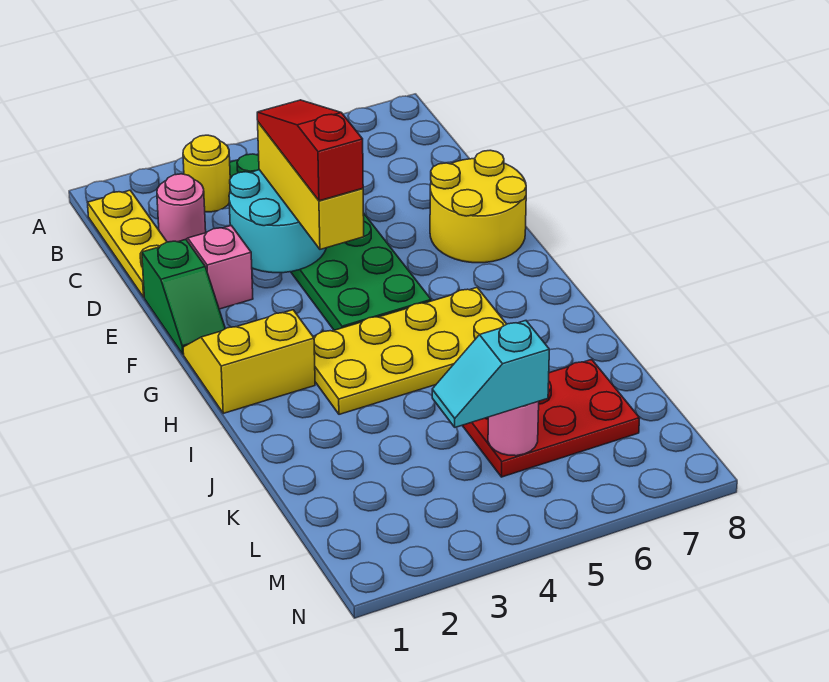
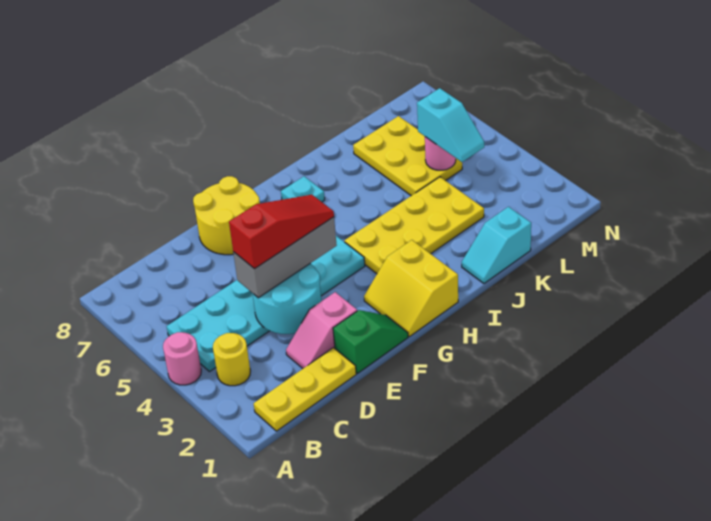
green 2x6 plate [230,154,431,330] -> cyan 2x6 plate [167,236,365,372]
pink 1x1 round brick [157,174,206,242] -> pink 1x1 round brick moved to [163,332,201,385]
yellow 1x3 brick [258,122,364,249] -> grey 1x3 brick [233,217,337,298]
red 1x3 slope [257,100,363,201] -> red 1x3 slope turned to [229,195,334,269]
yellow 2x4 plate [314,288,507,414] -> yellow 2x4 plate turned to [345,177,484,274]
none -> cyan 1x1 plate [281,176,325,202]
none -> cyan 1x2 slope [462,207,531,283]
red 2x3 plate [462,360,640,477] -> yellow 2x3 plate [353,116,462,196]

